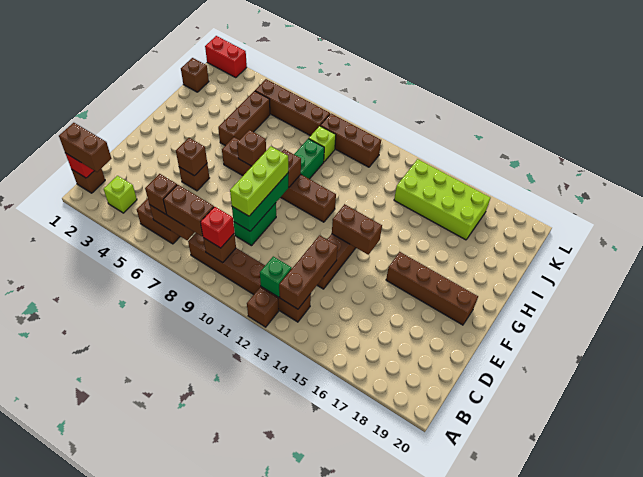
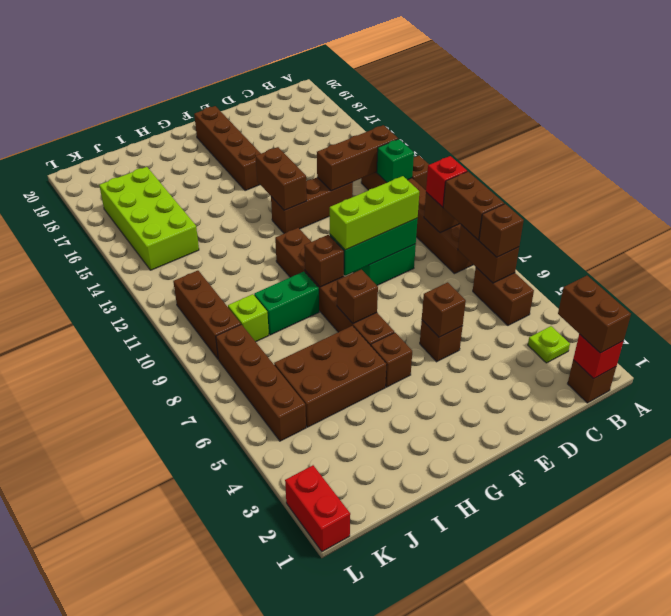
lime 1x1 brick [104,176,137,213] -> lime 1x1 plate [528,326,570,363]
brown 1x3 brick [218,91,270,146] -> brown 2x3 brick [274,326,387,427]
brown 1x1 brick [181,58,209,92] -> brown 1x1 brick moved to [371,333,412,387]

